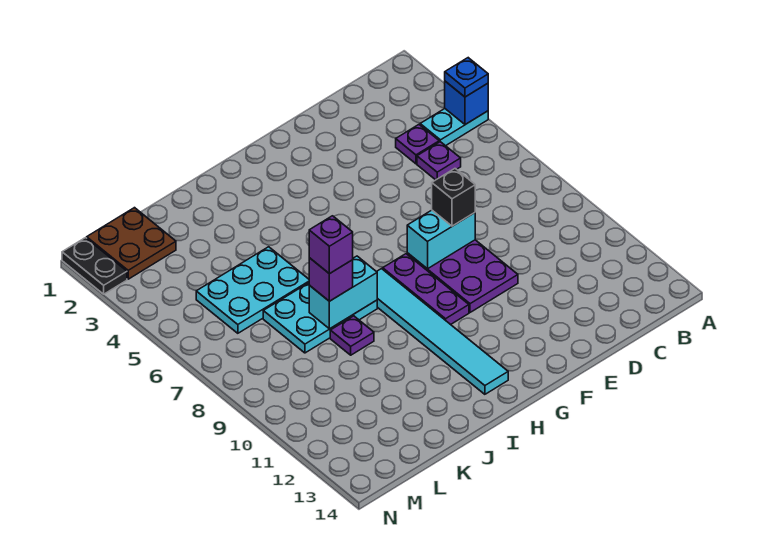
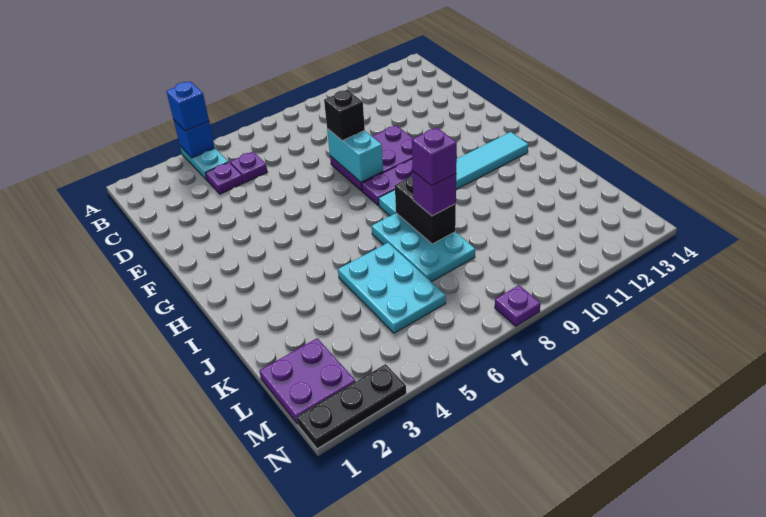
blue 1x1 plate [445,58,488,97] -> blue 1x1 brick [166,81,209,131]
cyan 1x2 brick [309,256,377,329] -> black 1x2 brick [395,176,456,244]
purple 1x1 plate [330,316,374,355] -> purple 1x1 plate moved to [495,285,541,326]
brown 2x2 plate [87,208,176,279] -> purple 2x2 plate [259,338,356,424]
black 1x2 plate [62,238,127,294] -> black 1x3 plate [297,364,406,449]

